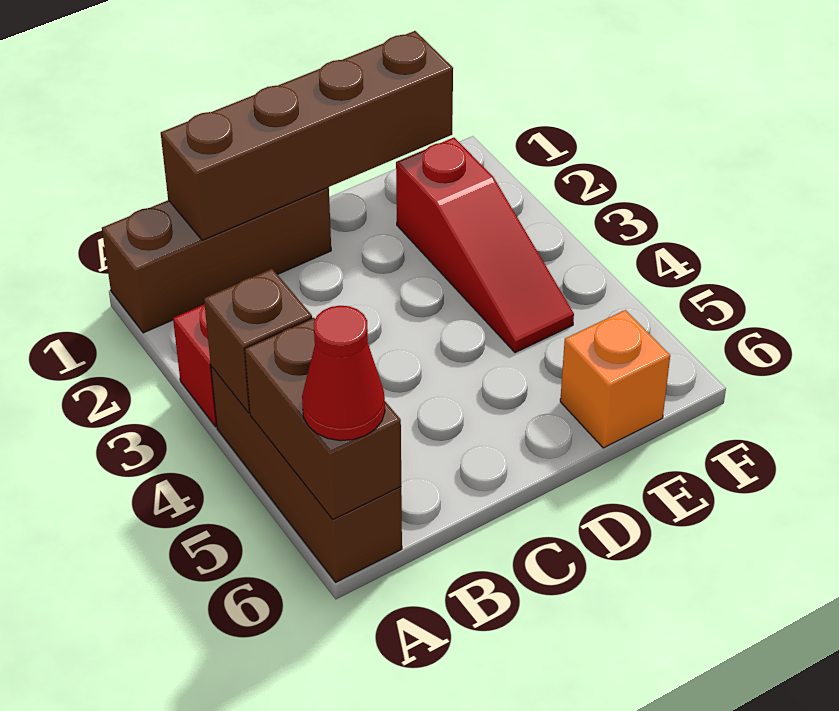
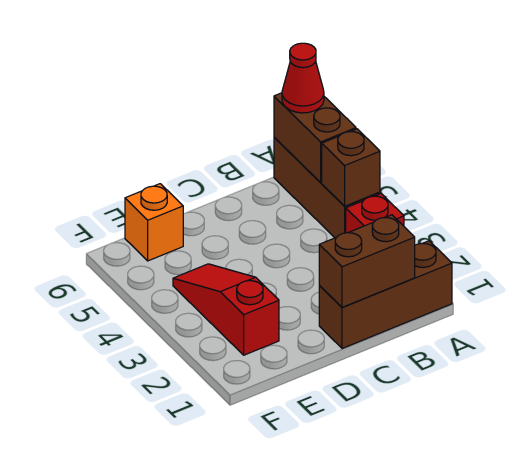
brown 1x4 brick [161,31,453,240] -> brown 1x2 brick [319,215,415,308]

